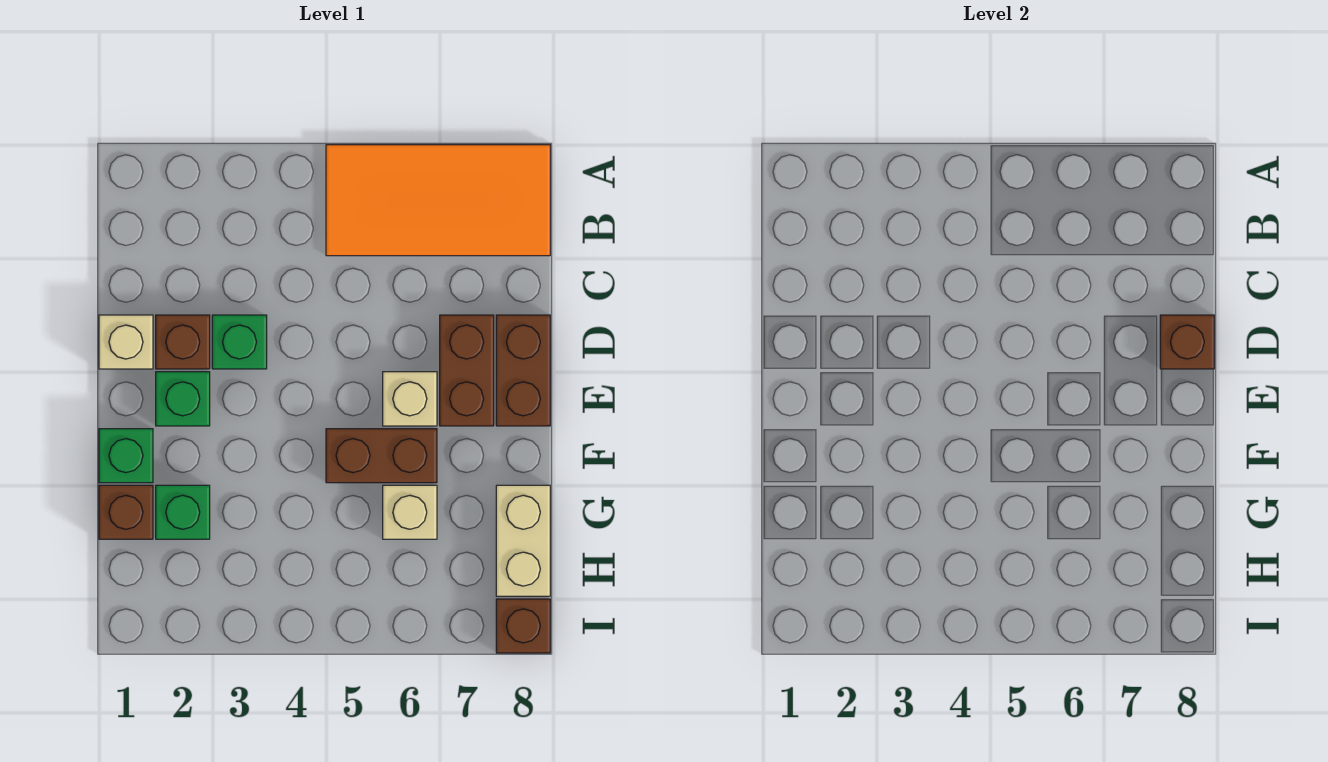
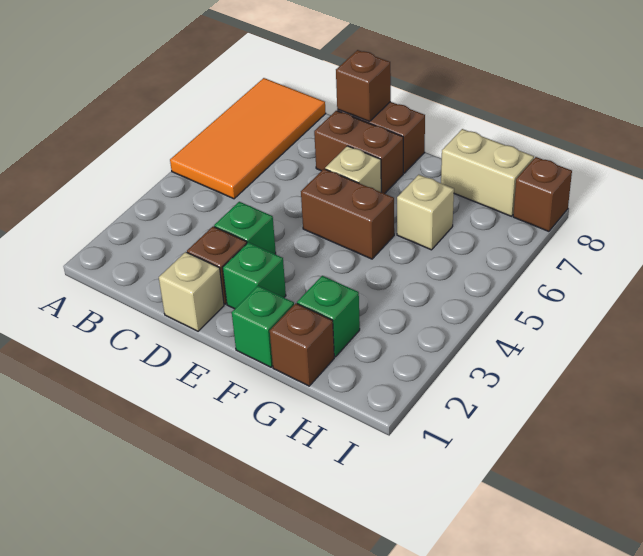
brown 1x2 brick [326,429,437,483] -> brown 1x2 brick turned to [301,169,394,259]

